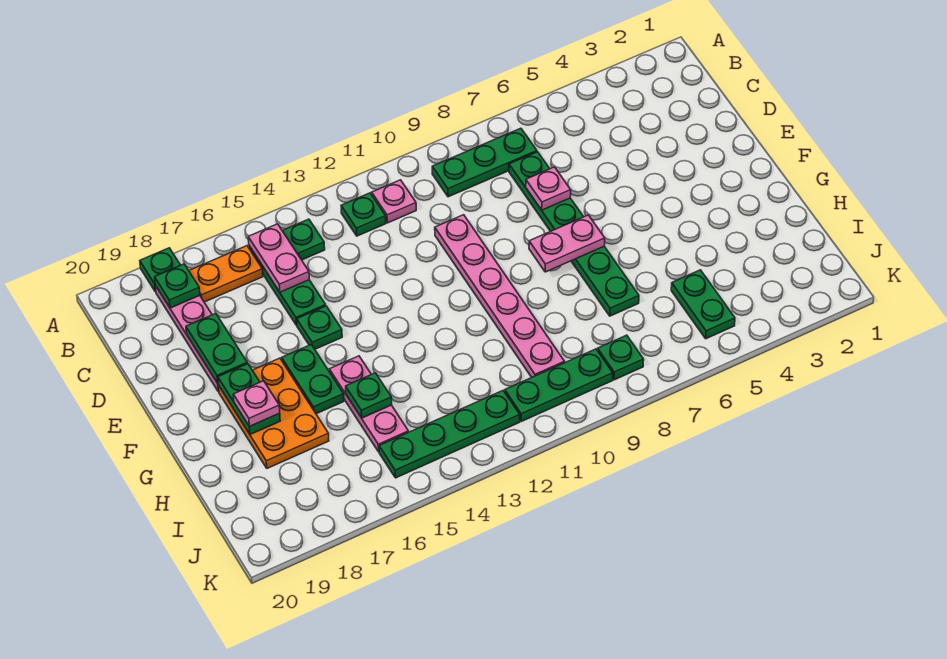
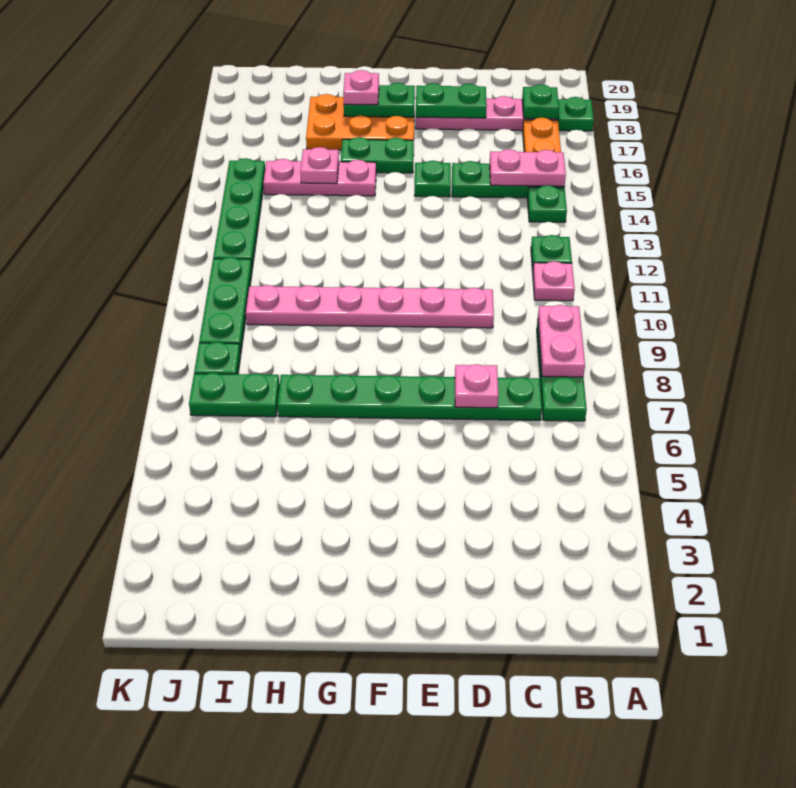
pink 1x2 plate [529,215,605,272] -> pink 1x2 plate moved to [538,305,585,377]
green 1x1 plate [346,373,392,418] -> pink 1x1 plate [300,147,339,184]
green 1x2 plate [671,270,735,339] -> green 1x2 plate moved to [189,373,280,417]

